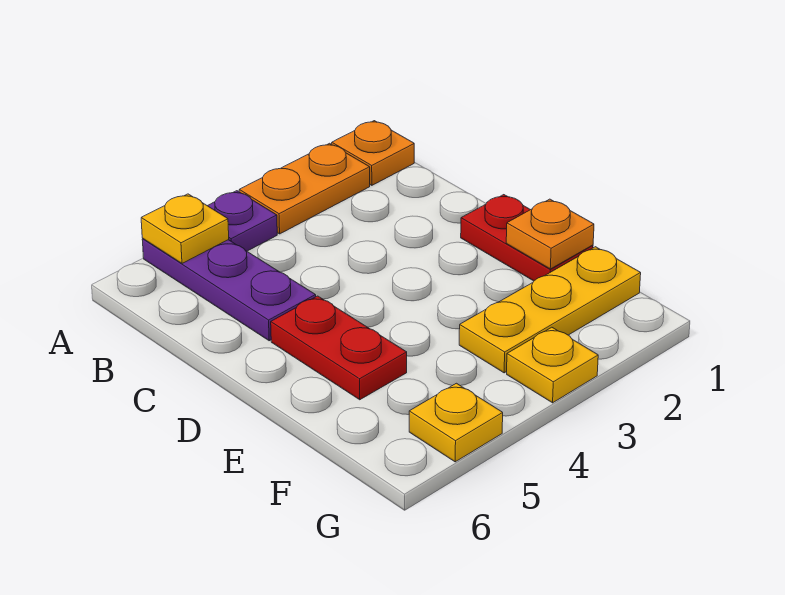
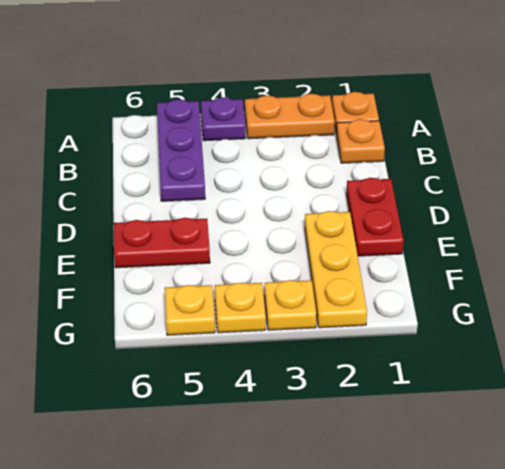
yellow 1x1 plate [141,194,229,263] -> yellow 1x1 plate moved to [215,282,266,333]
red 1x2 plate [271,296,407,400] -> red 1x2 plate turned to [114,218,210,268]
orange 1x1 plate [506,199,594,269] -> orange 1x1 plate moved to [336,119,385,163]
yellow 1x3 plate [459,247,641,373] -> yellow 1x3 plate turned to [305,211,367,328]

